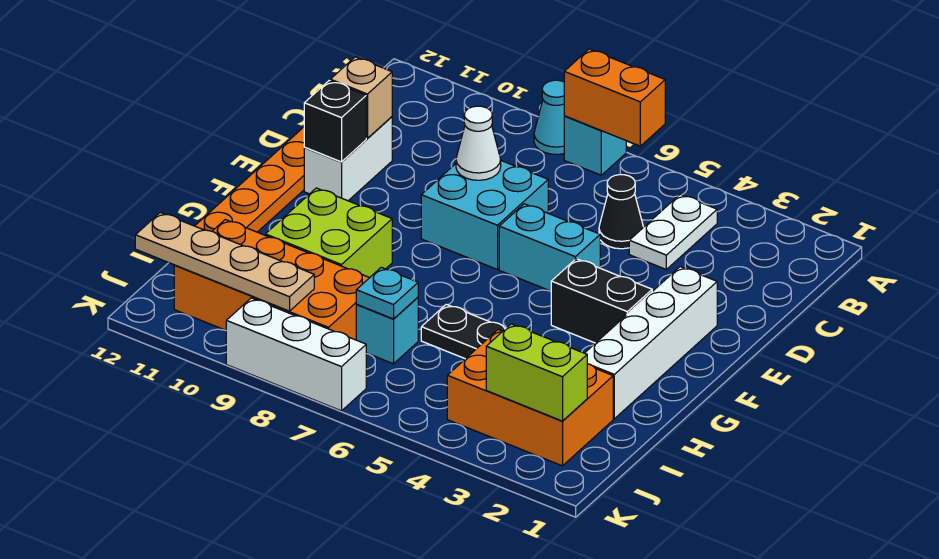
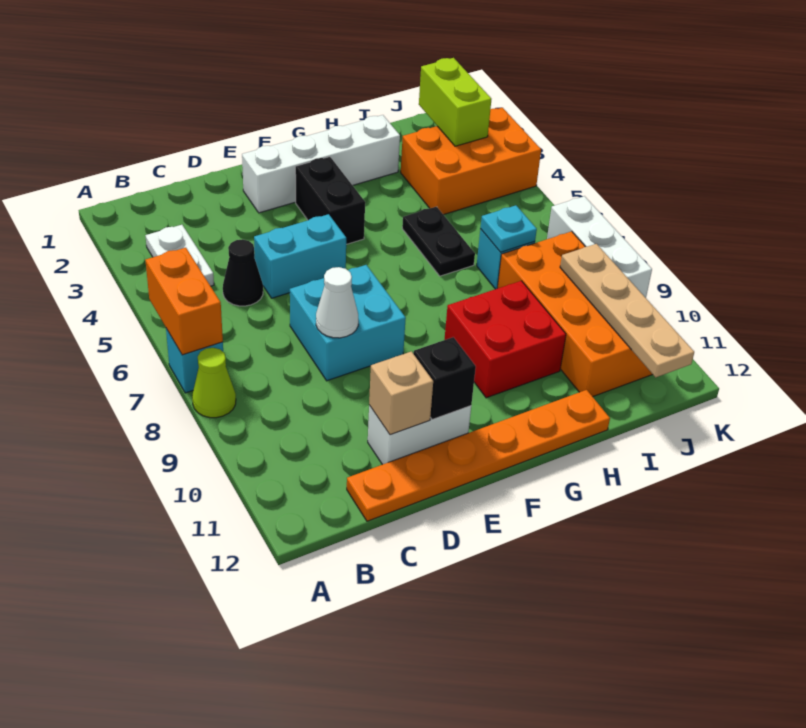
cyan 1x1 cone [534,80,564,155] -> lime 1x1 cone [192,348,236,418]
white 1x2 plate [629,194,717,269] -> white 1x2 plate turned to [146,225,214,286]
cyan 1x2 brick [499,204,600,291] -> cyan 1x2 brick turned to [254,214,346,298]
lime 2x2 brick [265,188,392,278] -> red 2x2 brick [444,281,566,398]
orange 2x3 brick [447,329,613,466] -> orange 2x3 brick turned to [401,108,541,215]

